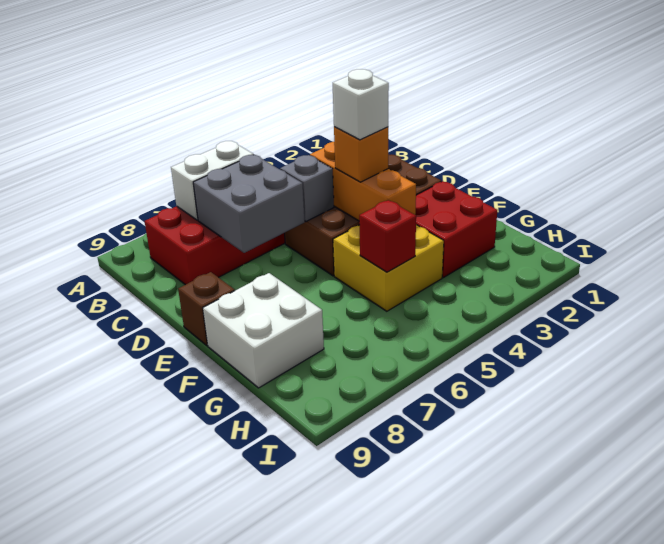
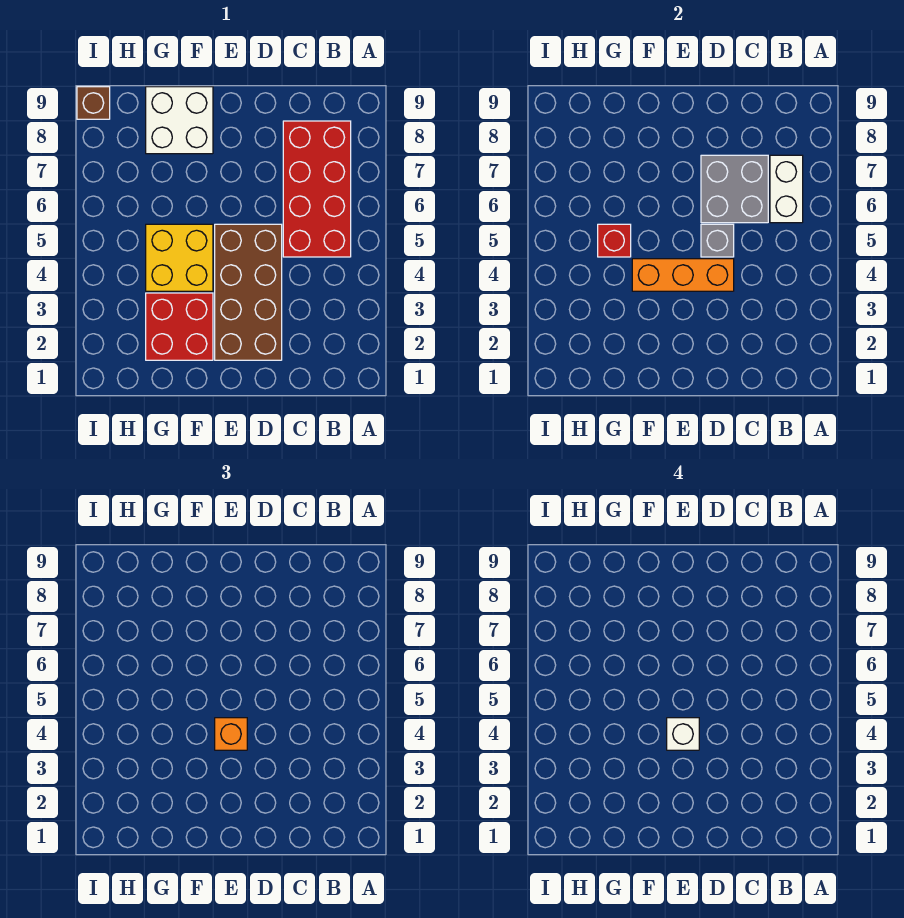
brown 1x1 brick [178,272,235,345] -> brown 1x1 brick moved to [77,87,110,119]

